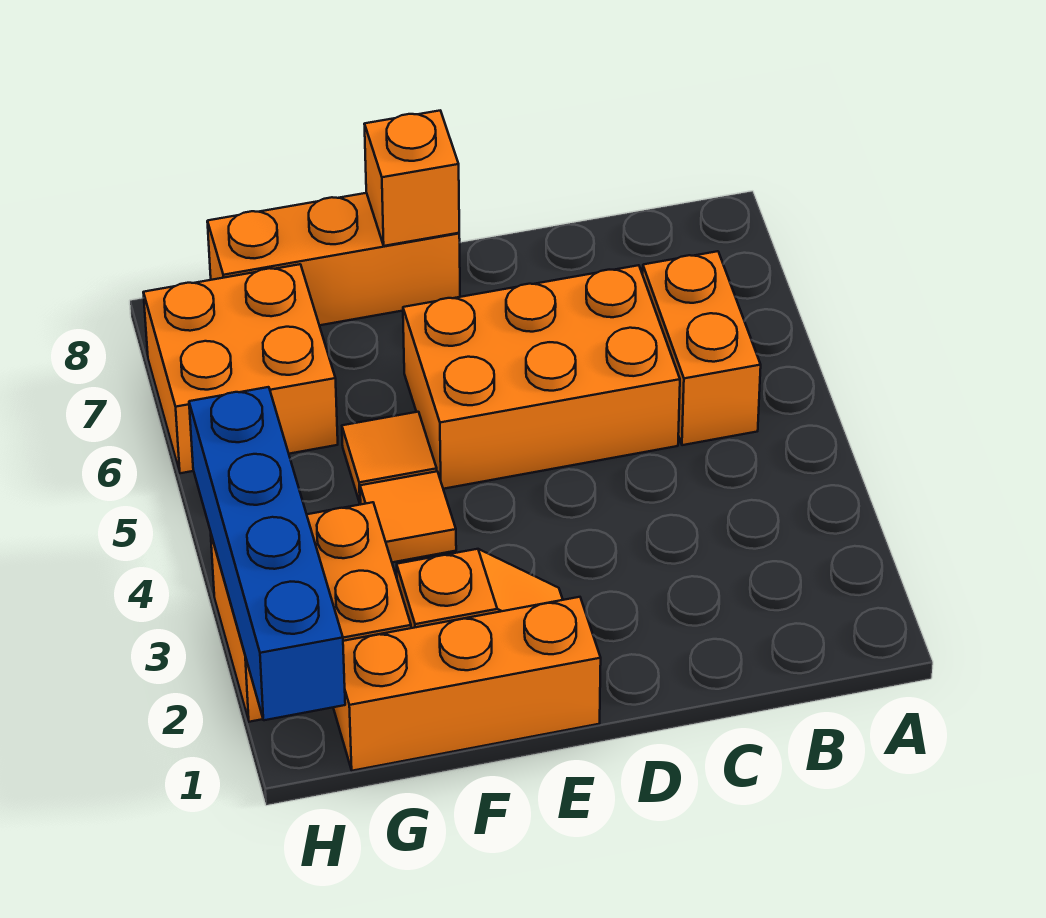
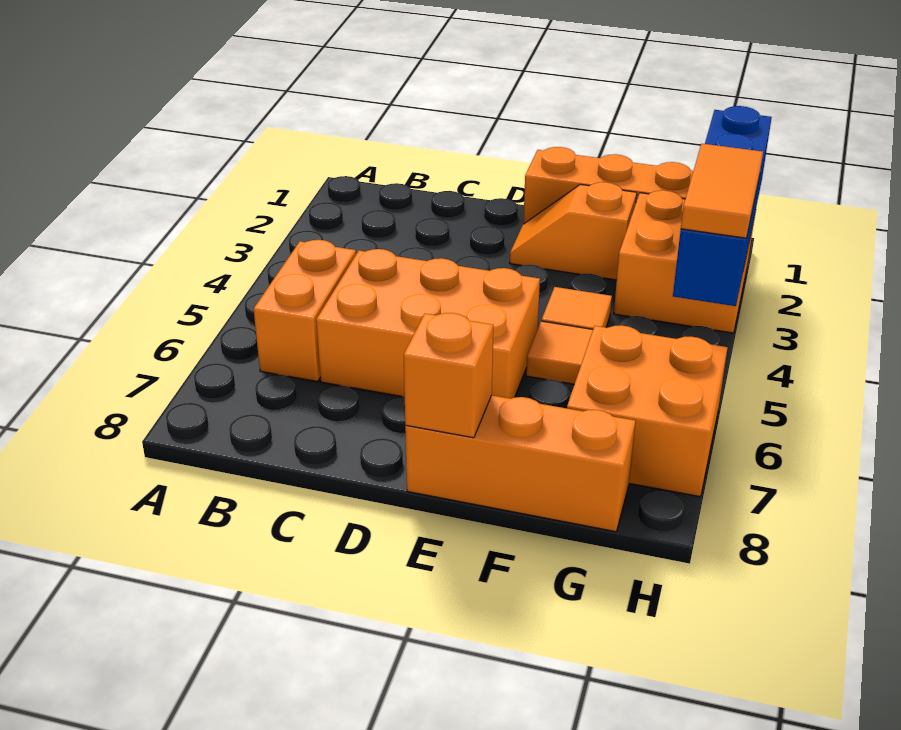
none -> orange 1x2 tile [681,144,763,238]

